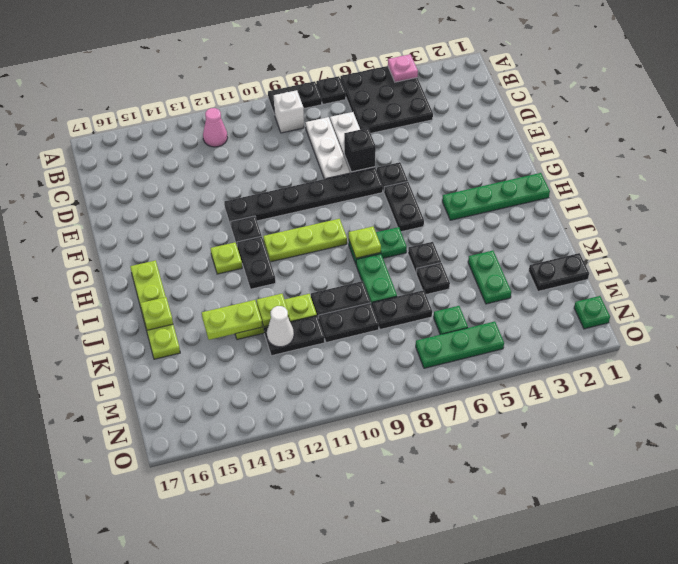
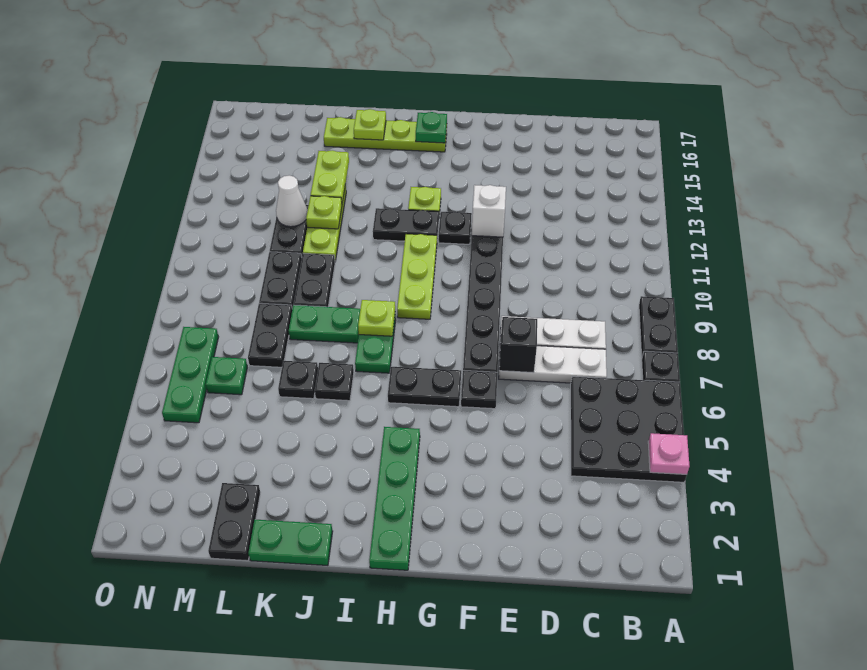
white 1x1 brick [274,90,304,133] -> white 1x1 brick moved to [472,185,506,237]
pink 1x1 cone [203,108,227,147] -> none
green 1x2 plate [468,251,511,304] -> green 1x2 plate moved to [248,519,333,565]
green 1x1 plate [574,296,610,329] -> green 1x1 plate moved to [416,112,447,143]

